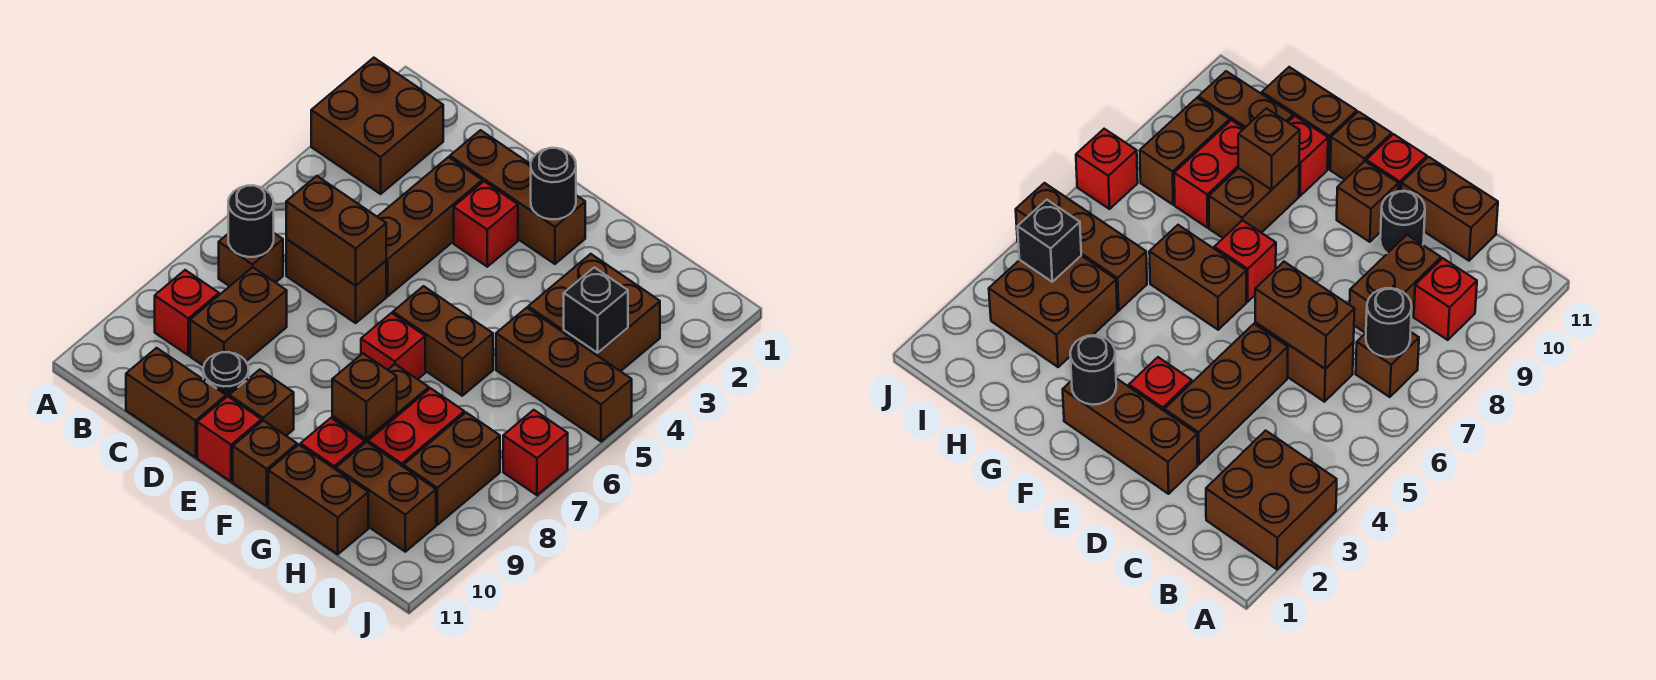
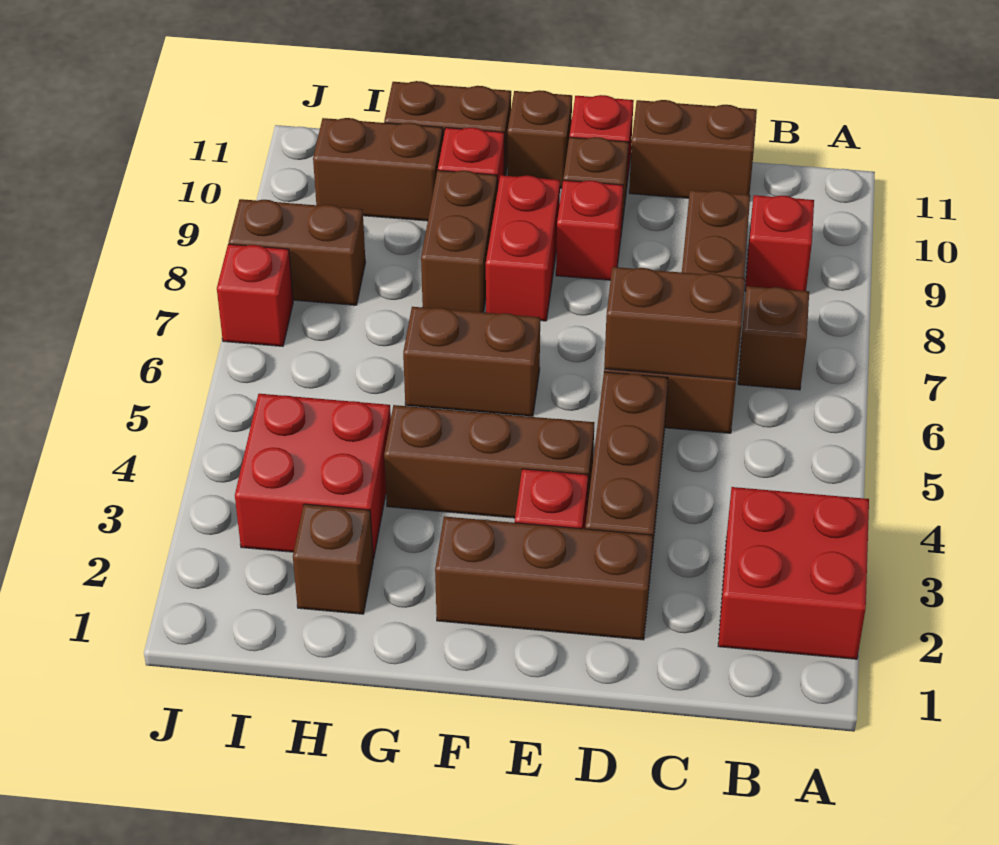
brown 2x2 brick [311,58,443,194] -> red 2x2 brick [718,487,869,659]
black 1x1 round brick [228,185,274,257] -> none
black 1x1 round brick [203,352,249,397] -> none
black 1x1 round brick [531,148,576,219] -> none
red 1x1 brick [361,313,425,379] -> red 1x1 brick moved to [556,180,623,280]
brown 1x1 brick [332,354,397,439] -> brown 1x1 brick moved to [293,504,373,614]
brown 2x2 brick [528,254,660,371] -> red 2x2 brick [235,394,391,559]
brown 1x3 brick [496,308,632,442] -> brown 1x3 brick moved to [384,405,594,518]
red 1x2 brick [368,388,464,467] -> red 1x2 brick moved to [486,175,560,321]
black 1x1 brick [564,267,628,353] -> none
brown 1x2 brick [404,413,500,525] -> brown 1x2 brick turned to [229,199,366,305]

